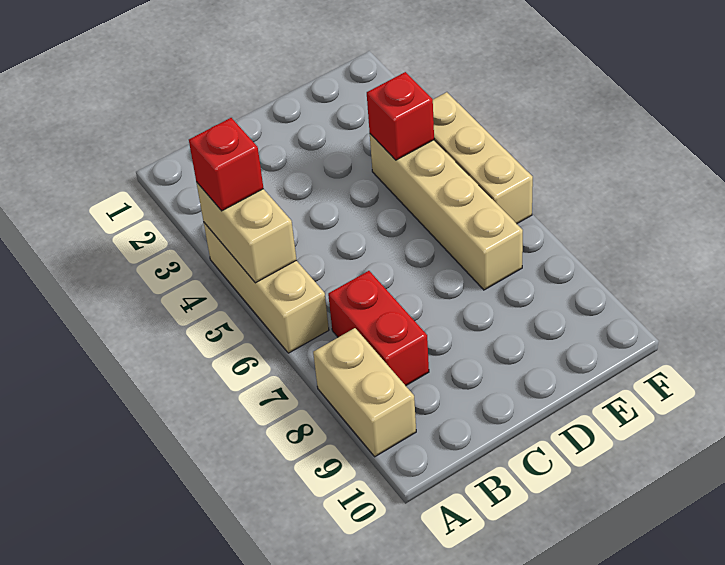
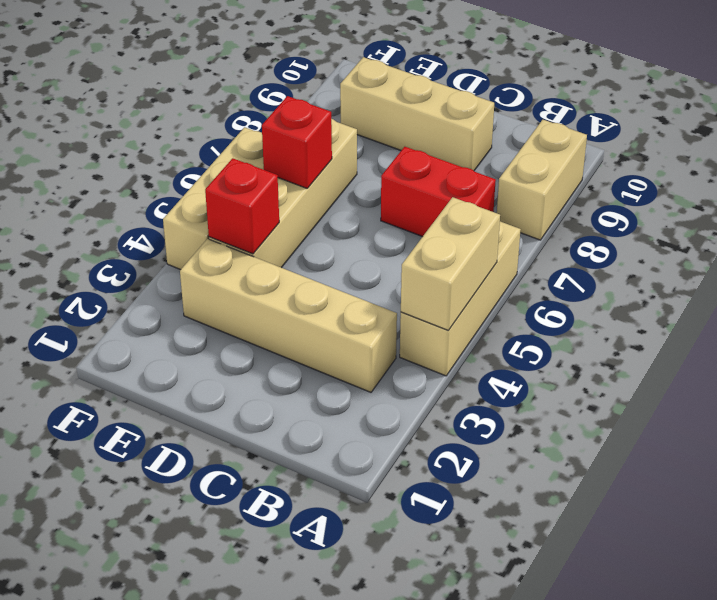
red 1x1 brick [189,118,264,211] -> red 1x1 brick moved to [262,96,332,188]
none -> tan 1x4 brick [180,239,397,392]
red 1x2 brick [328,271,429,386] -> red 1x2 brick turned to [381,147,496,237]
none -> tan 1x3 brick [340,57,494,171]

